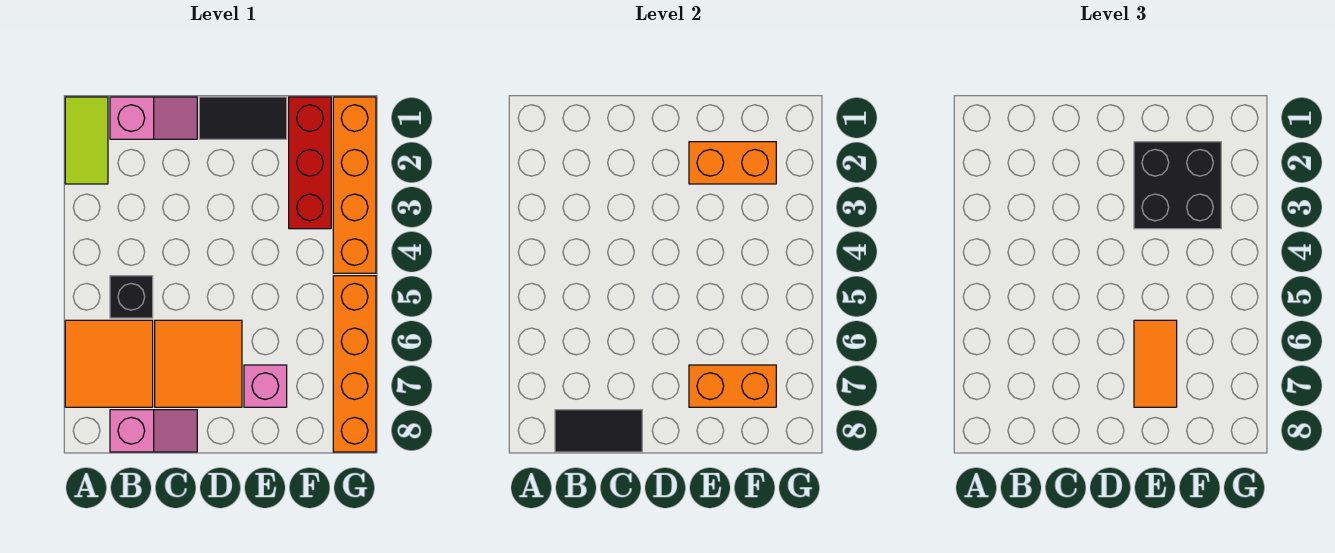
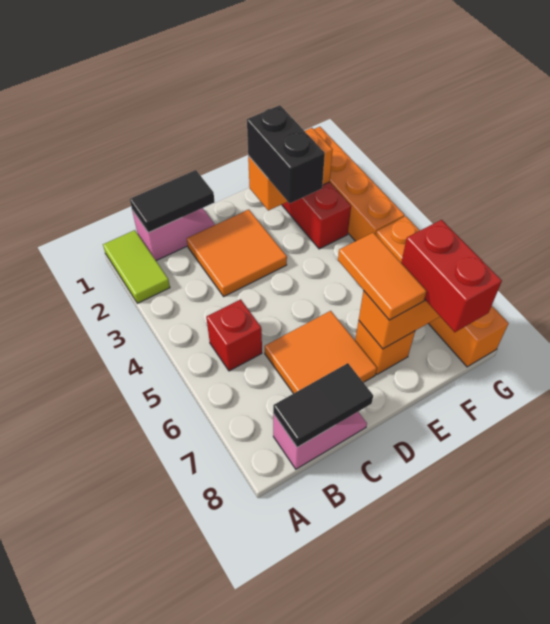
orange 2x2 tile [65,320,153,407] -> orange 2x2 tile moved to [187,210,287,296]
black 1x1 brick [110,276,153,318] -> red 1x1 brick [206,299,262,371]
black 1x2 tile [199,97,287,139] -> black 1x2 tile moved to [130,170,214,233]
black 2x2 brick [1134,142,1221,229] -> black 1x2 brick [247,105,325,203]
pink 1x1 brick [244,365,287,407] -> orange 1x1 brick [355,321,415,374]
none -> red 1x2 brick [401,220,502,332]

